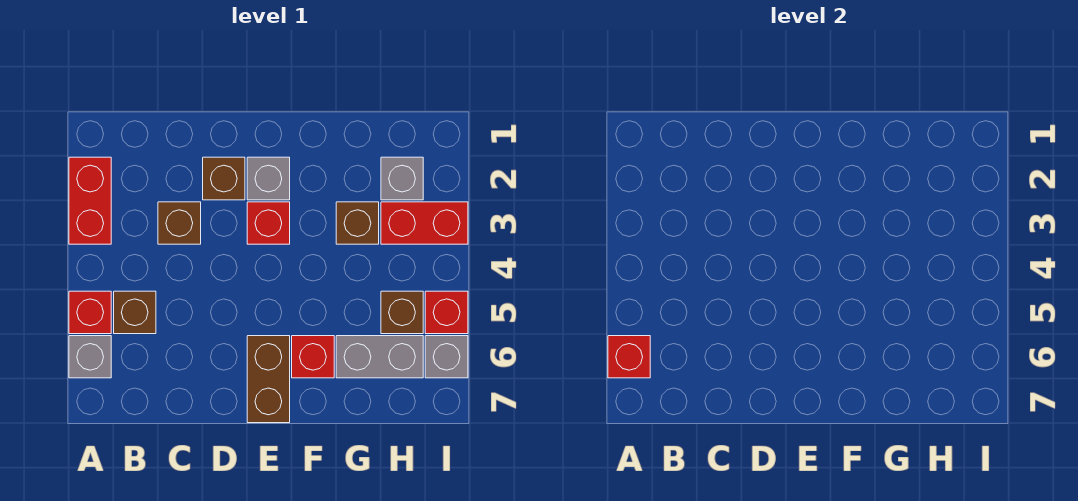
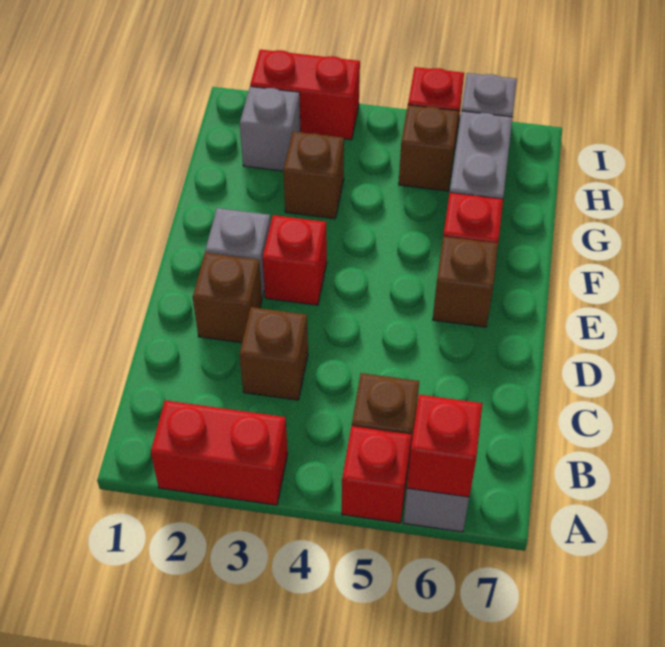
brown 1x2 brick [247,336,290,423] -> brown 1x1 brick [433,236,498,327]
red 1x2 brick [381,202,468,244] -> red 1x2 brick turned to [250,50,360,140]

